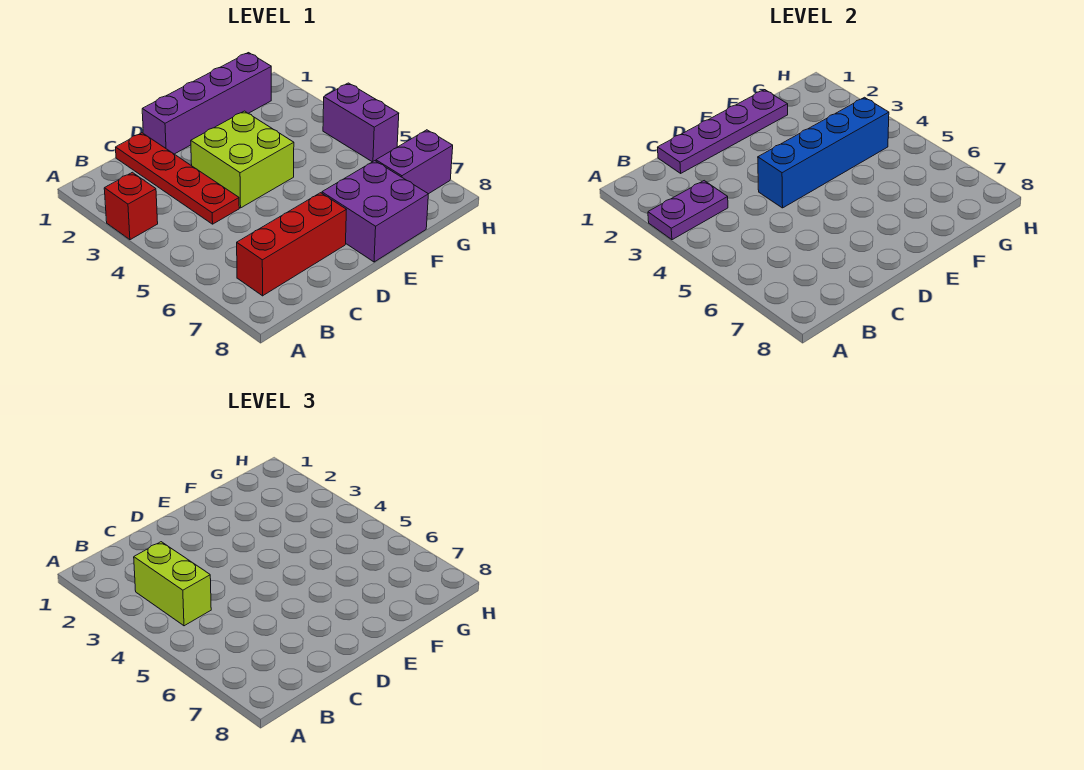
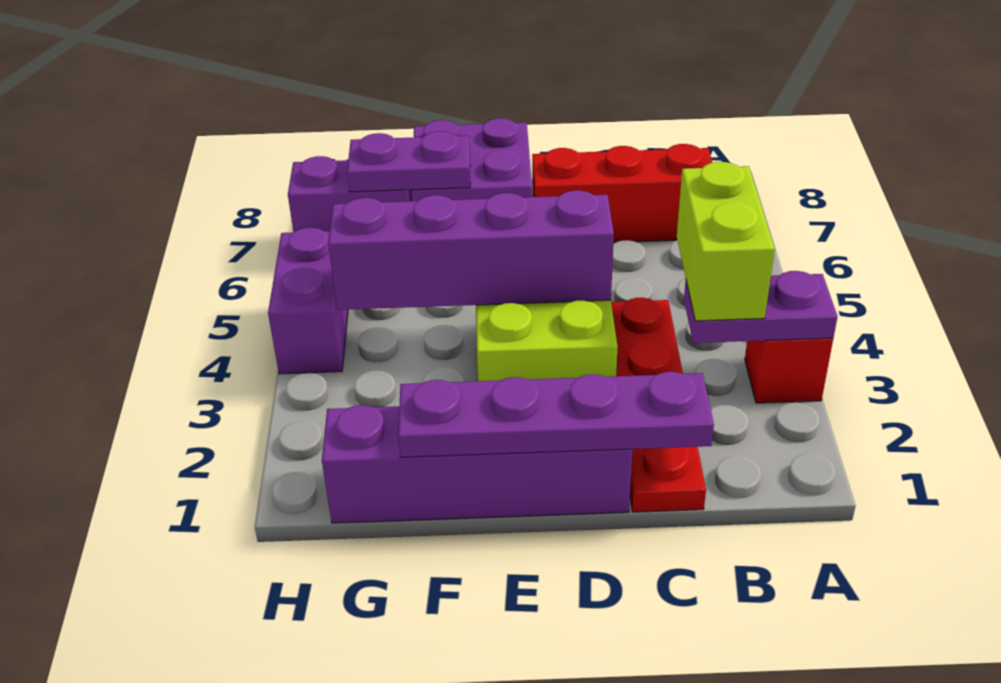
blue 1x4 brick [758,97,889,208] -> purple 1x4 brick [328,190,614,310]
none -> purple 1x2 plate [347,131,470,192]

